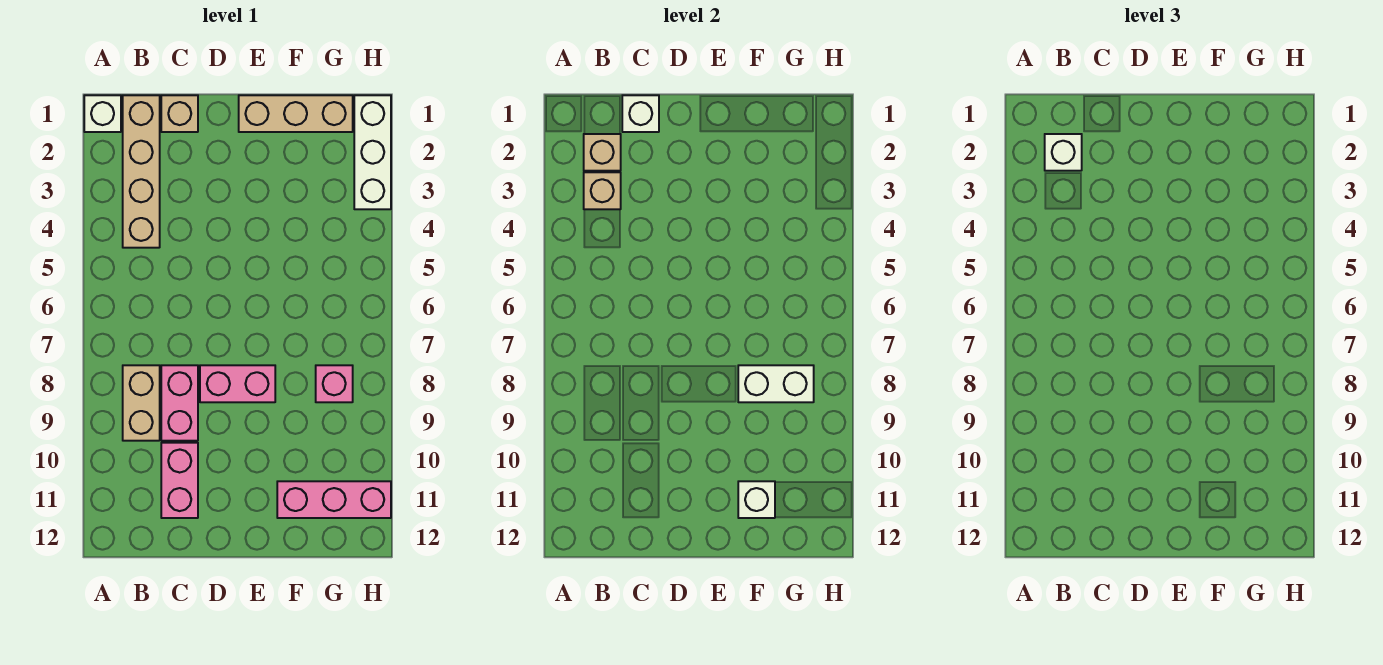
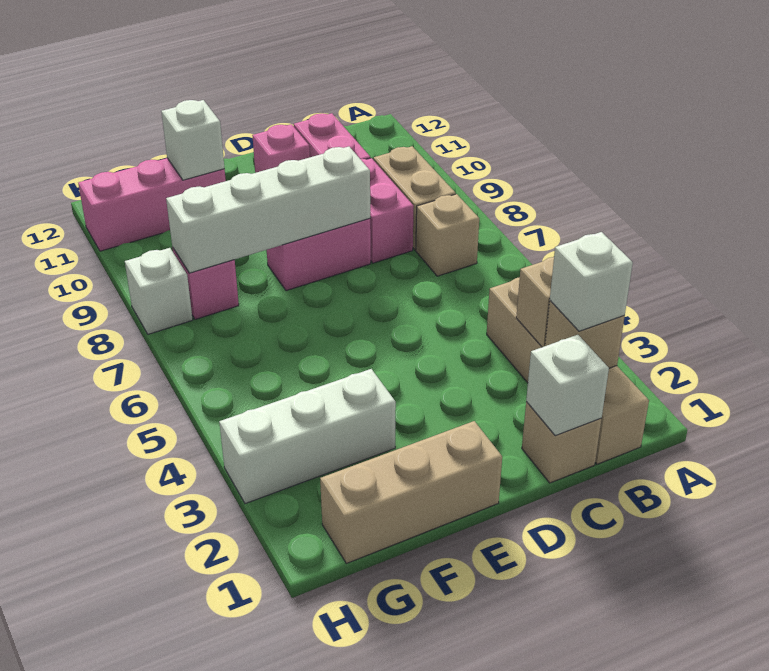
white 1x1 brick [84,95,121,132] -> white 1x1 brick moved to [125,248,193,334]
none -> tan 1x1 brick [416,194,479,276]
none -> pink 1x1 brick [252,124,310,173]
white 1x2 brick [738,365,814,402] -> white 1x4 brick [166,147,370,273]
white 1x3 brick [354,95,391,209] -> white 1x3 brick turned to [219,369,396,504]

